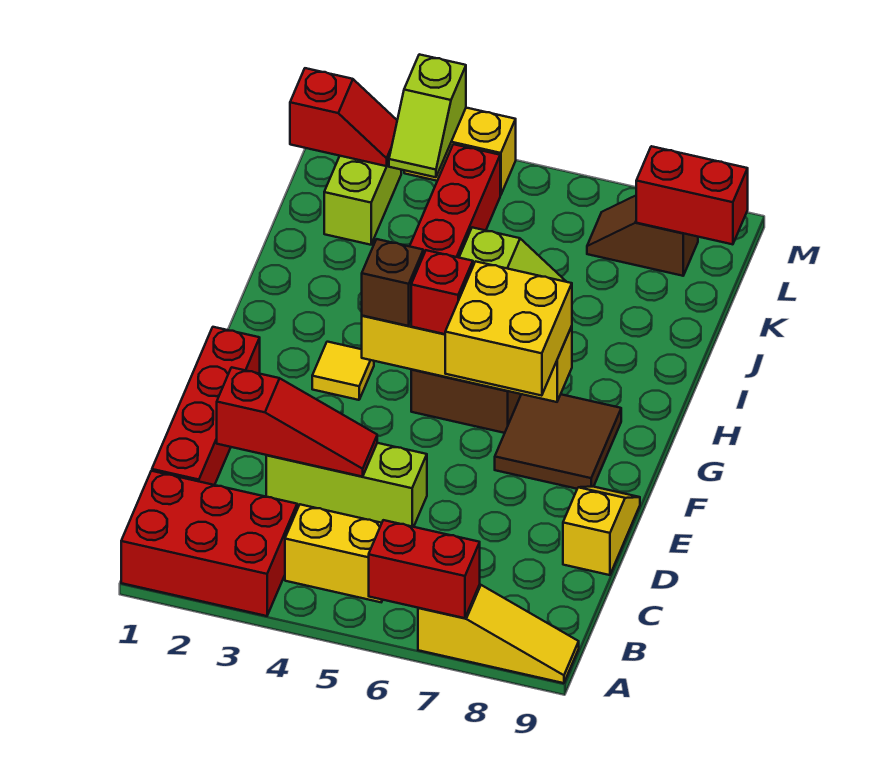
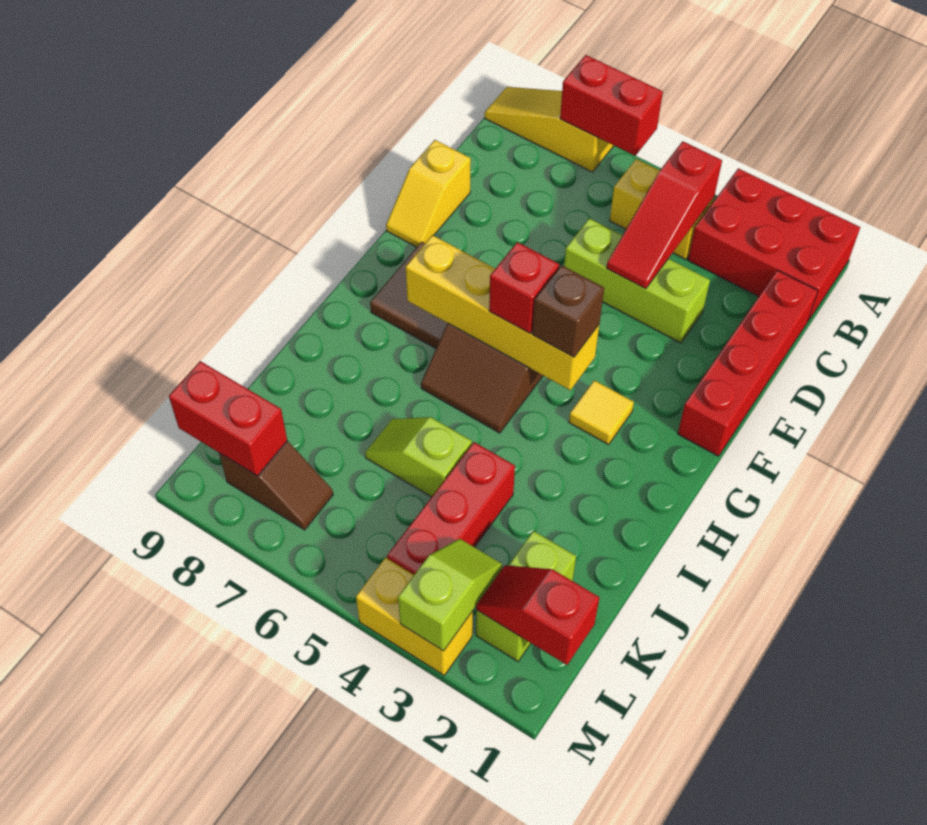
red 1x3 slope [217,367,377,477] -> red 1x3 slope turned to [607,141,722,289]
yellow 2x2 brick [445,261,572,396] -> none

